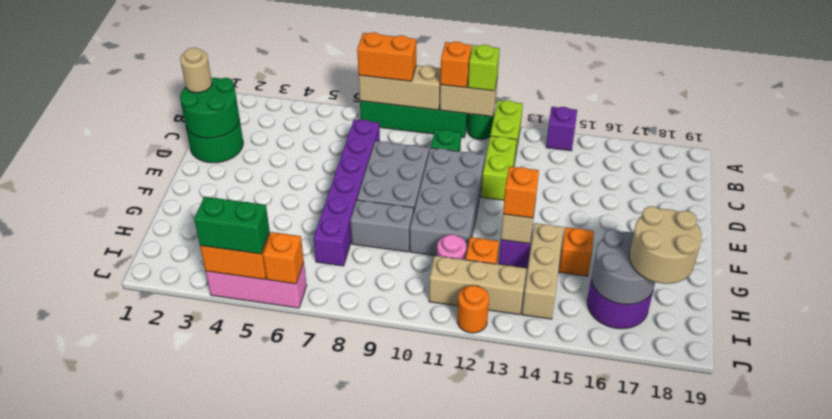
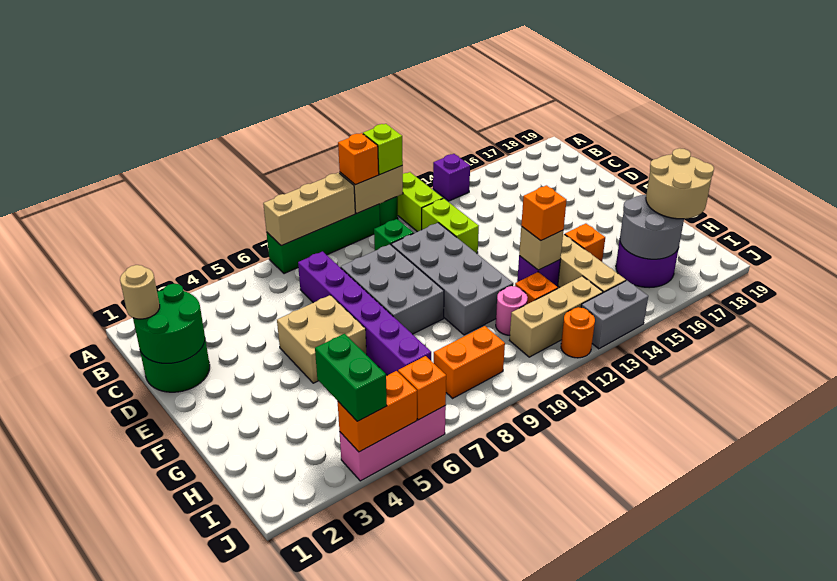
orange 1x2 brick [357,32,416,81] -> orange 1x2 brick moved to [434,326,505,398]
none -> tan 2x2 brick [277,295,367,383]
grey 1x2 brick [350,200,414,252] -> grey 1x2 brick moved to [581,281,648,349]
green 1x2 brick [194,197,270,254] -> green 1x2 brick turned to [315,334,387,421]

